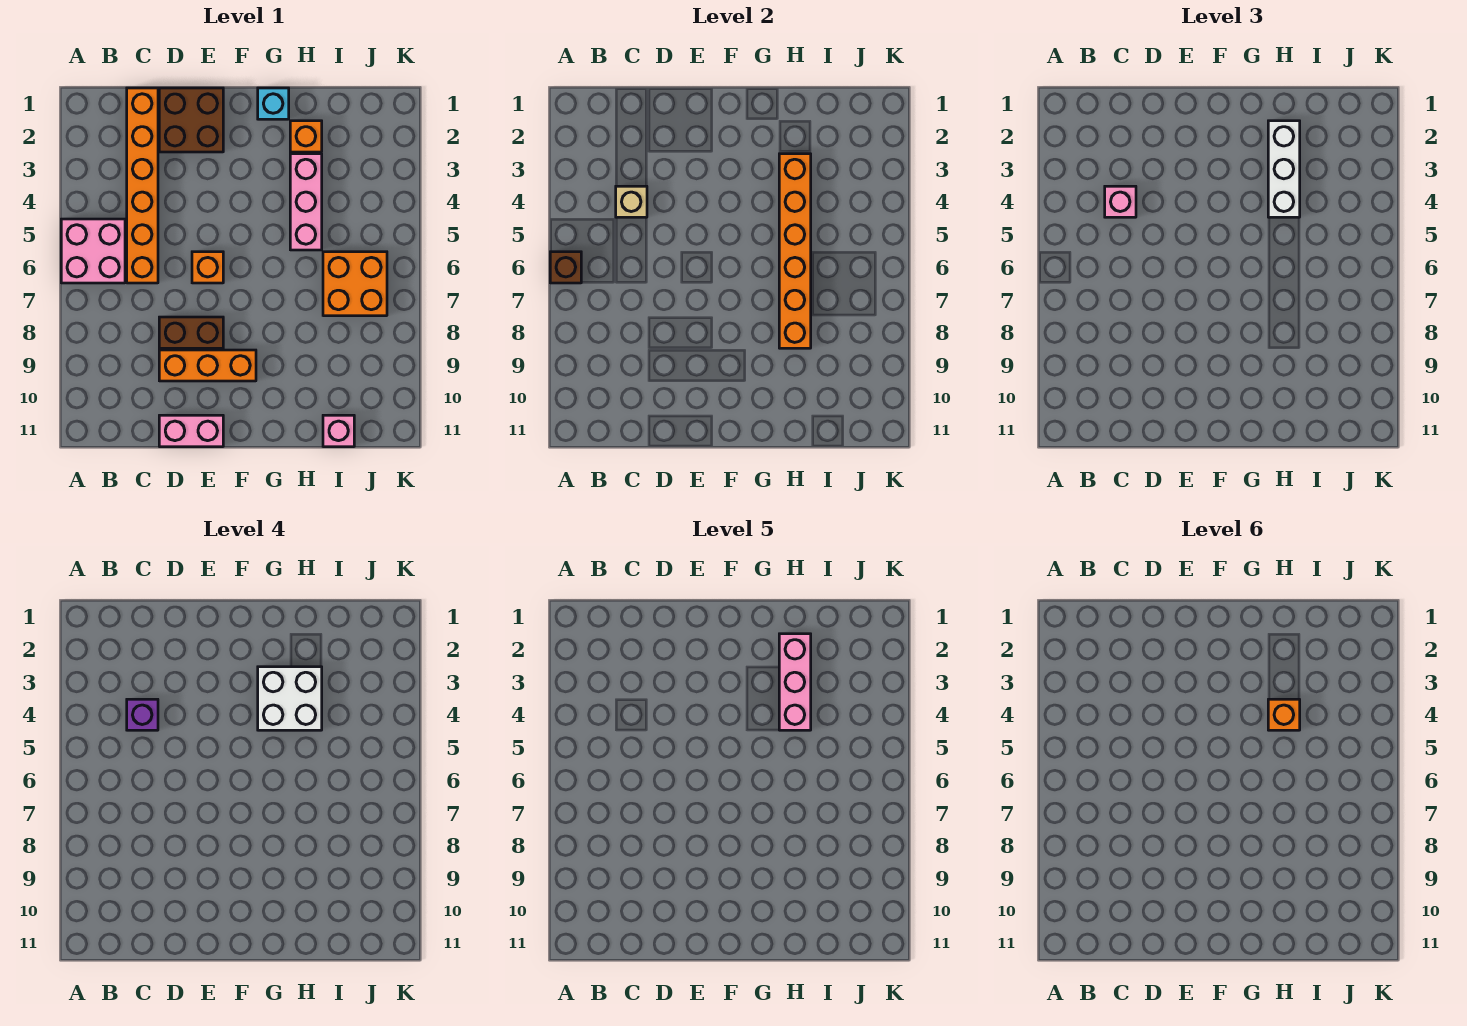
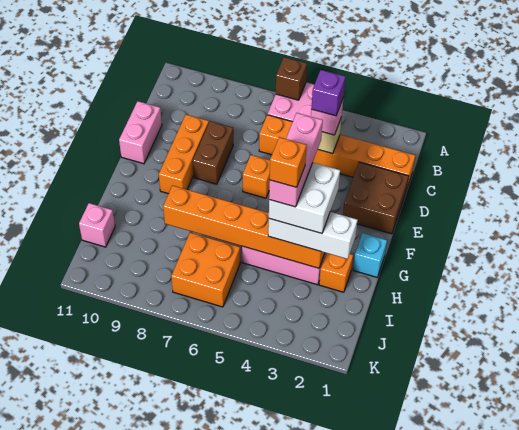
pink 1x3 brick [779,634,811,730] -> pink 1x3 brick turned to [269,113,323,207]

